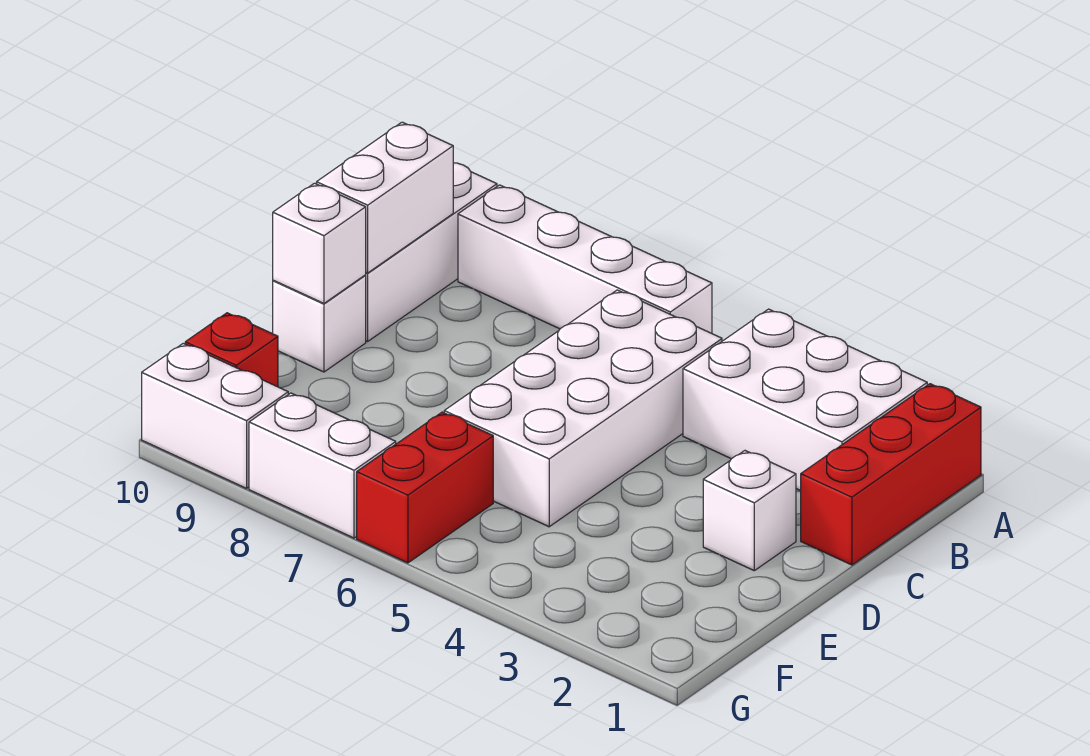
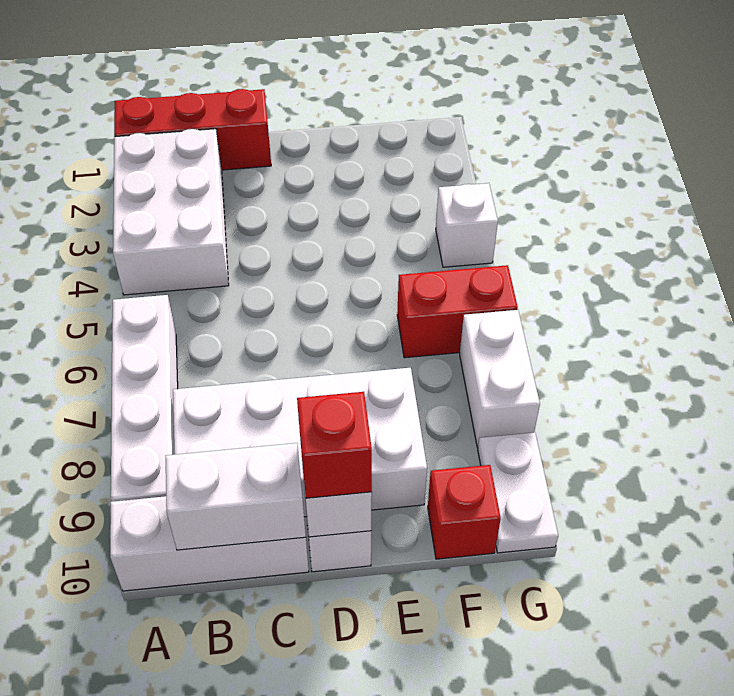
white 2x4 brick [444,290,722,527] -> white 2x4 brick moved to [173,368,427,517]
white 1x1 brick [703,451,796,571] -> white 1x1 brick moved to [436,183,498,267]
none -> red 1x1 brick [297,392,372,498]
white 1x2 brick [142,343,288,488] -> white 1x2 plate [478,432,558,553]

